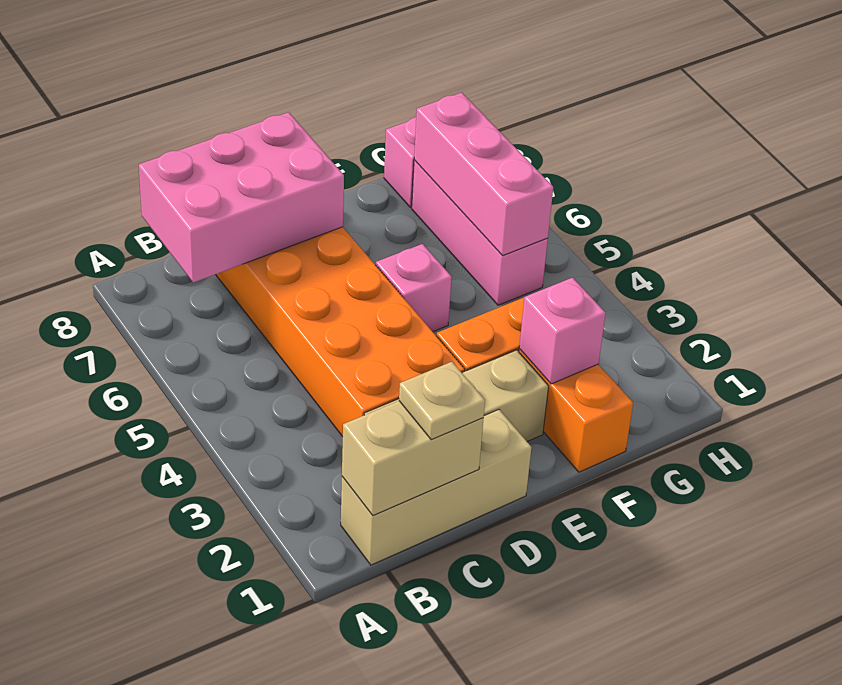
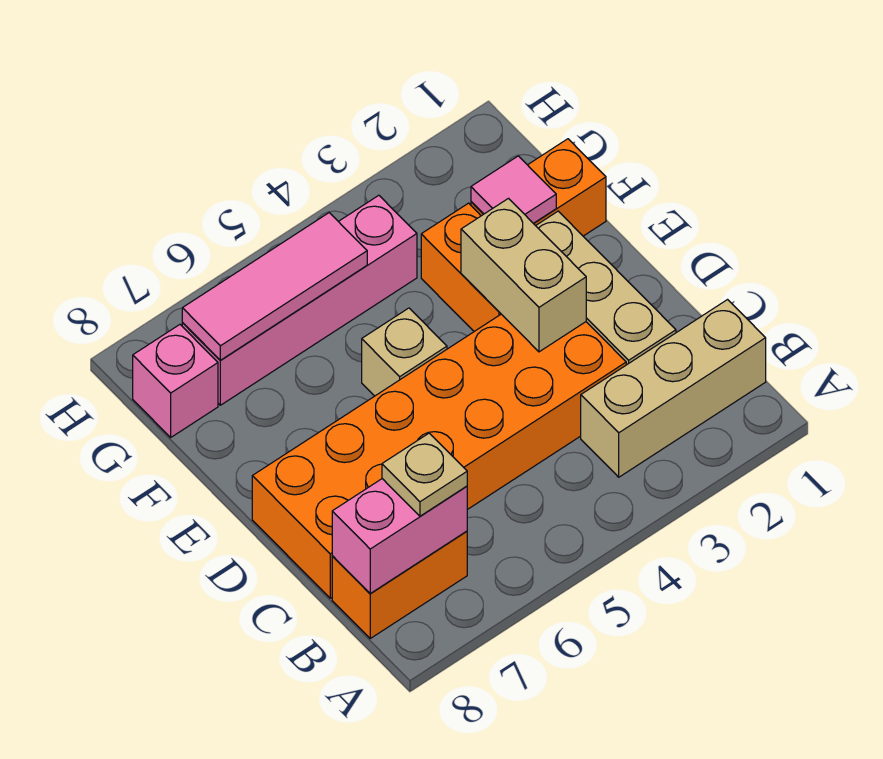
tan 1x3 brick [341,410,532,565] -> tan 1x3 brick turned to [581,300,766,477]
tan 1x2 brick [342,401,484,516] -> tan 1x2 brick moved to [461,198,586,352]
none -> orange 1x2 brick [332,531,467,638]
pink 2x3 brick [139,112,344,283] -> pink 1x2 brick [332,479,467,594]
tan 1x1 plate [399,362,485,440] -> tan 1x1 plate moved to [382,433,467,516]
pink 1x1 brick [376,244,452,332] -> tan 1x1 brick [362,308,447,396]
pink 1x1 brick [519,278,606,384] -> pink 1x1 tile [471,156,556,223]
pink 1x3 brick [412,160,548,305] -> pink 1x4 brick [182,195,417,405]
pink 1x3 brick [414,93,553,255] -> pink 1x3 tile [182,213,367,360]

